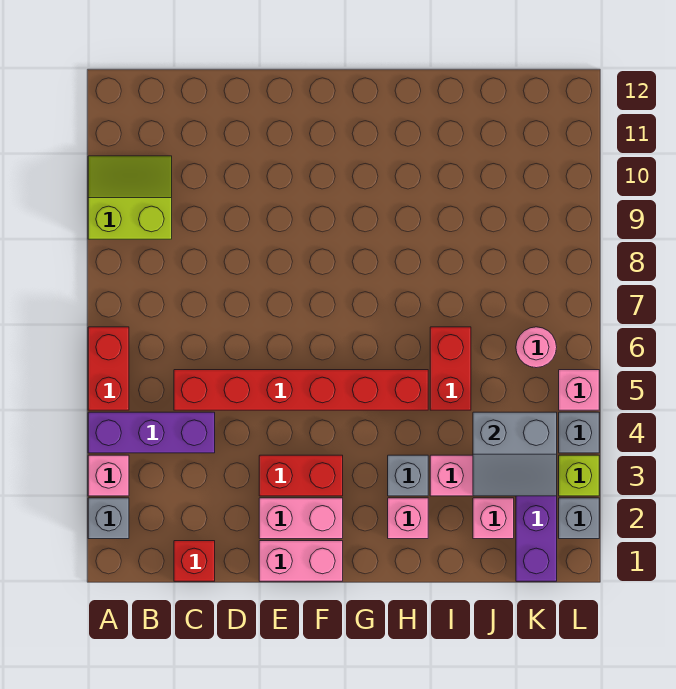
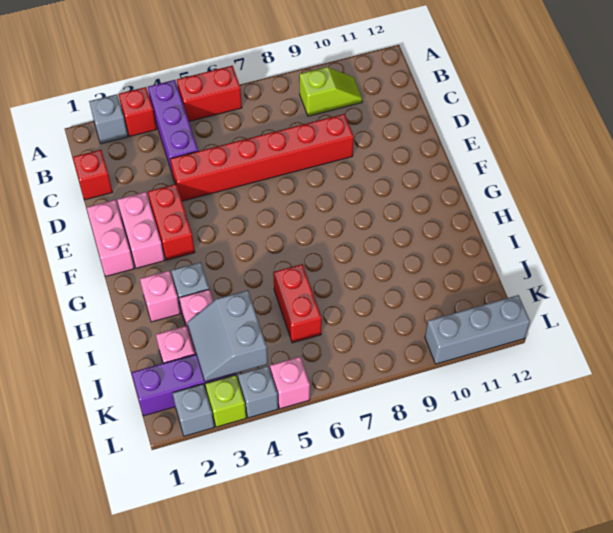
pink 1x1 brick [88,455,129,496] -> red 1x1 brick [119,87,156,136]
lime 2x2 slope [88,156,172,239] -> lime 1x2 slope [299,67,362,116]
red 1x6 brick [174,370,428,410] -> red 1x6 brick turned to [170,114,354,201]
red 1x2 brick [430,327,471,410] -> red 1x2 brick turned to [273,264,322,343]
pink 1x1 round brick [516,327,557,368] -> none
none -> grey 1x3 brick [425,295,530,364]

